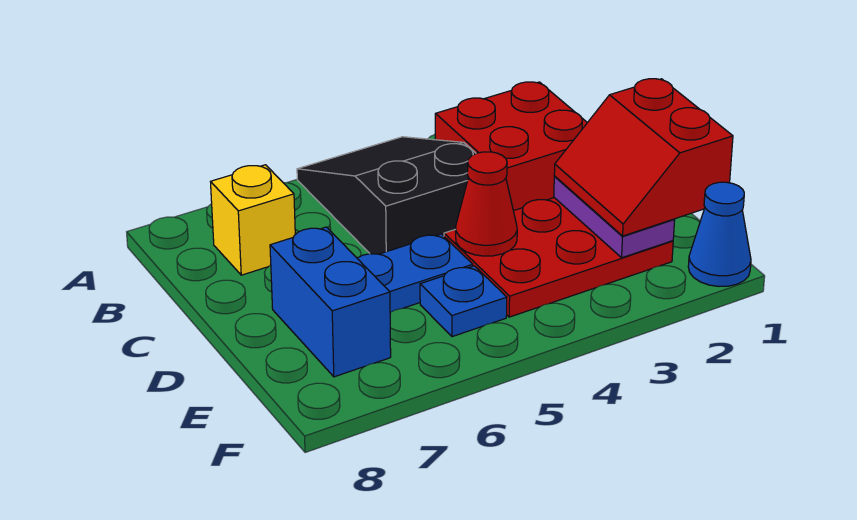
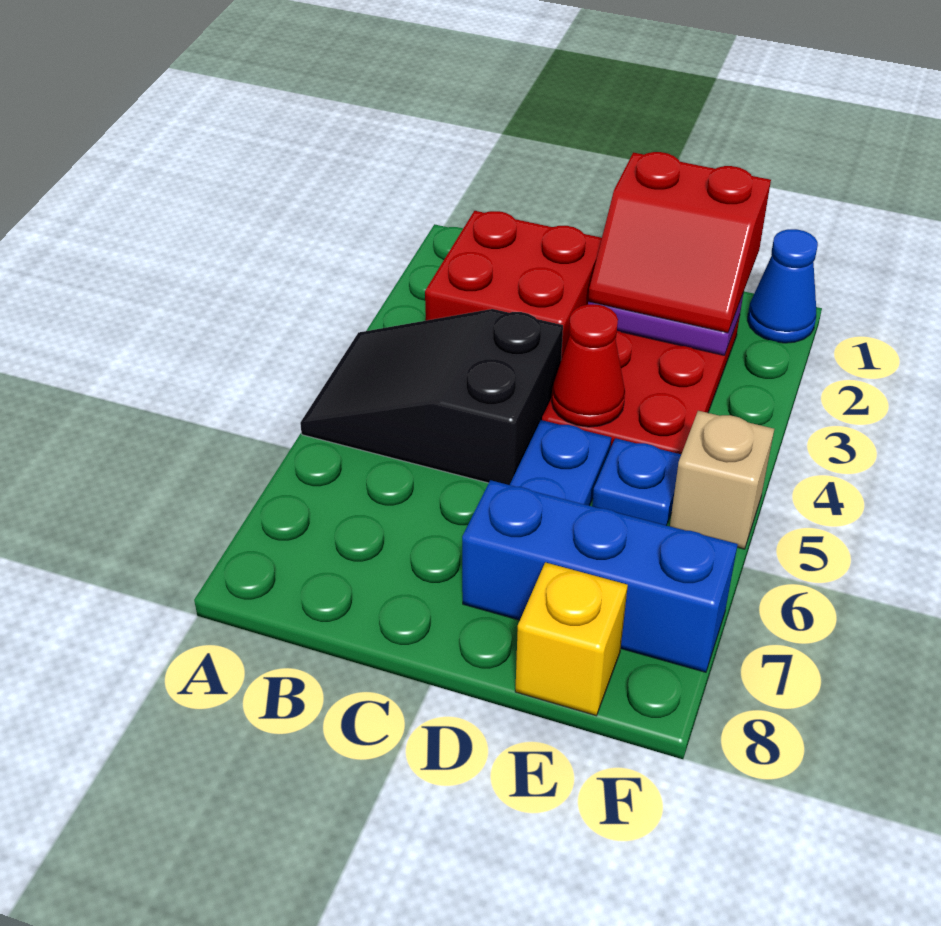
yellow 1x1 brick [211,165,295,275] -> yellow 1x1 brick moved to [515,562,628,716]
blue 1x2 brick [270,227,391,377] -> blue 1x3 brick [462,480,738,672]
none -> tan 1x1 brick [670,411,774,549]

